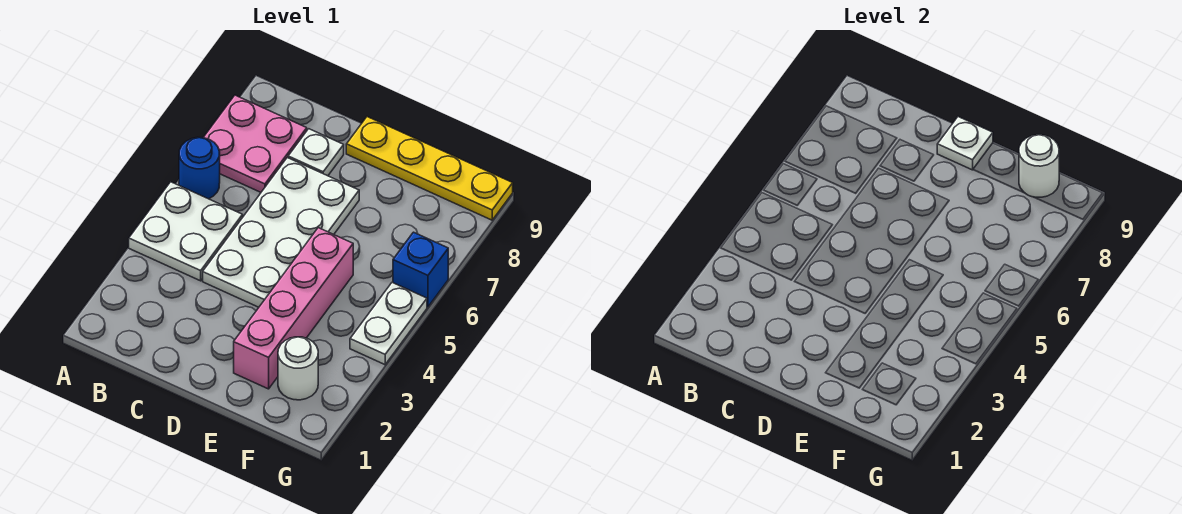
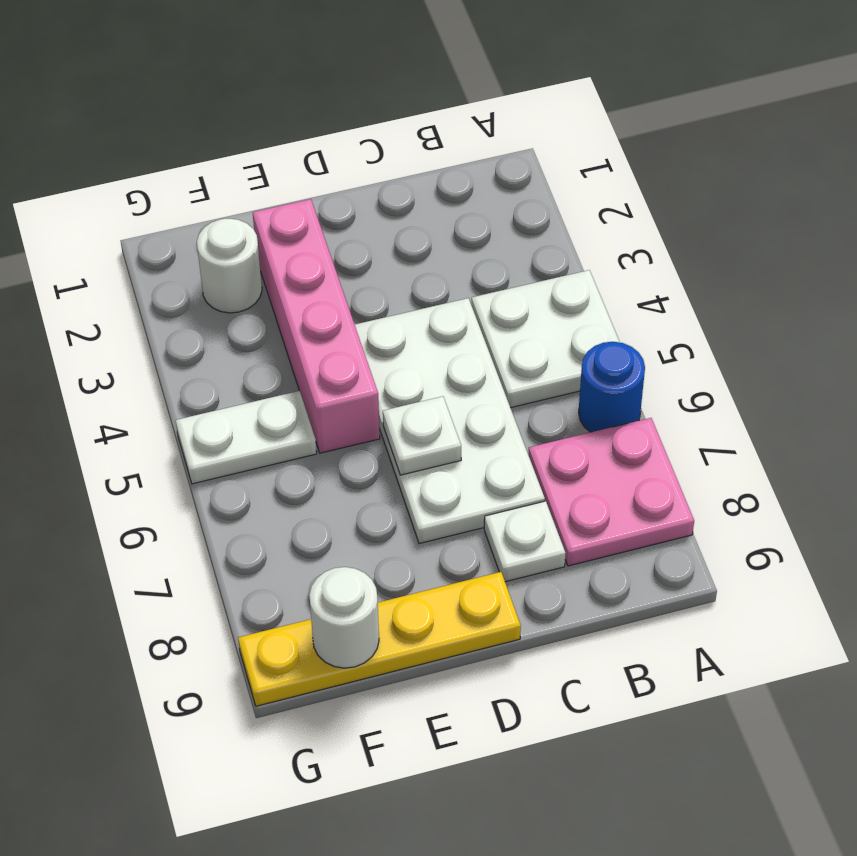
white 1x1 plate [937,117,993,170] -> white 1x1 plate moved to [383,396,461,475]
white 1x2 plate [350,283,427,365] -> white 1x2 plate turned to [176,391,317,484]
blue 1x1 brick [393,232,448,307] -> none

